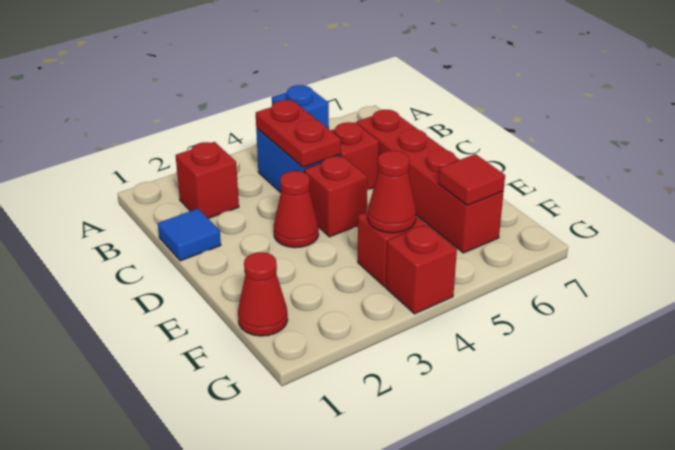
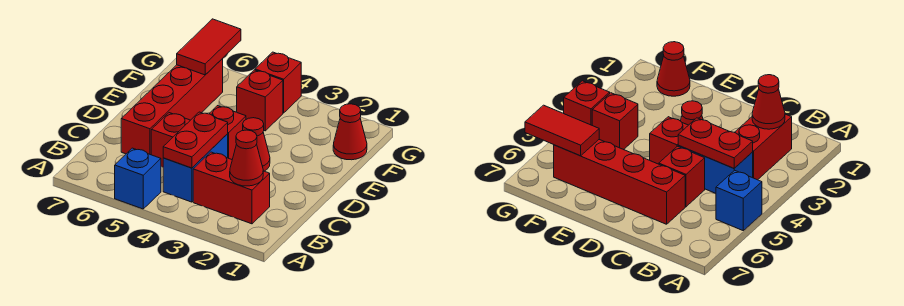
red 1x1 brick [176,142,239,218] -> red 1x2 brick [193,152,270,224]
blue 1x1 tile [158,209,221,261] -> none
red 1x1 cone [368,151,416,233] -> red 1x1 cone moved to [230,130,263,186]
red 1x1 tile [438,154,505,206] -> red 1x2 tile [177,19,241,75]

